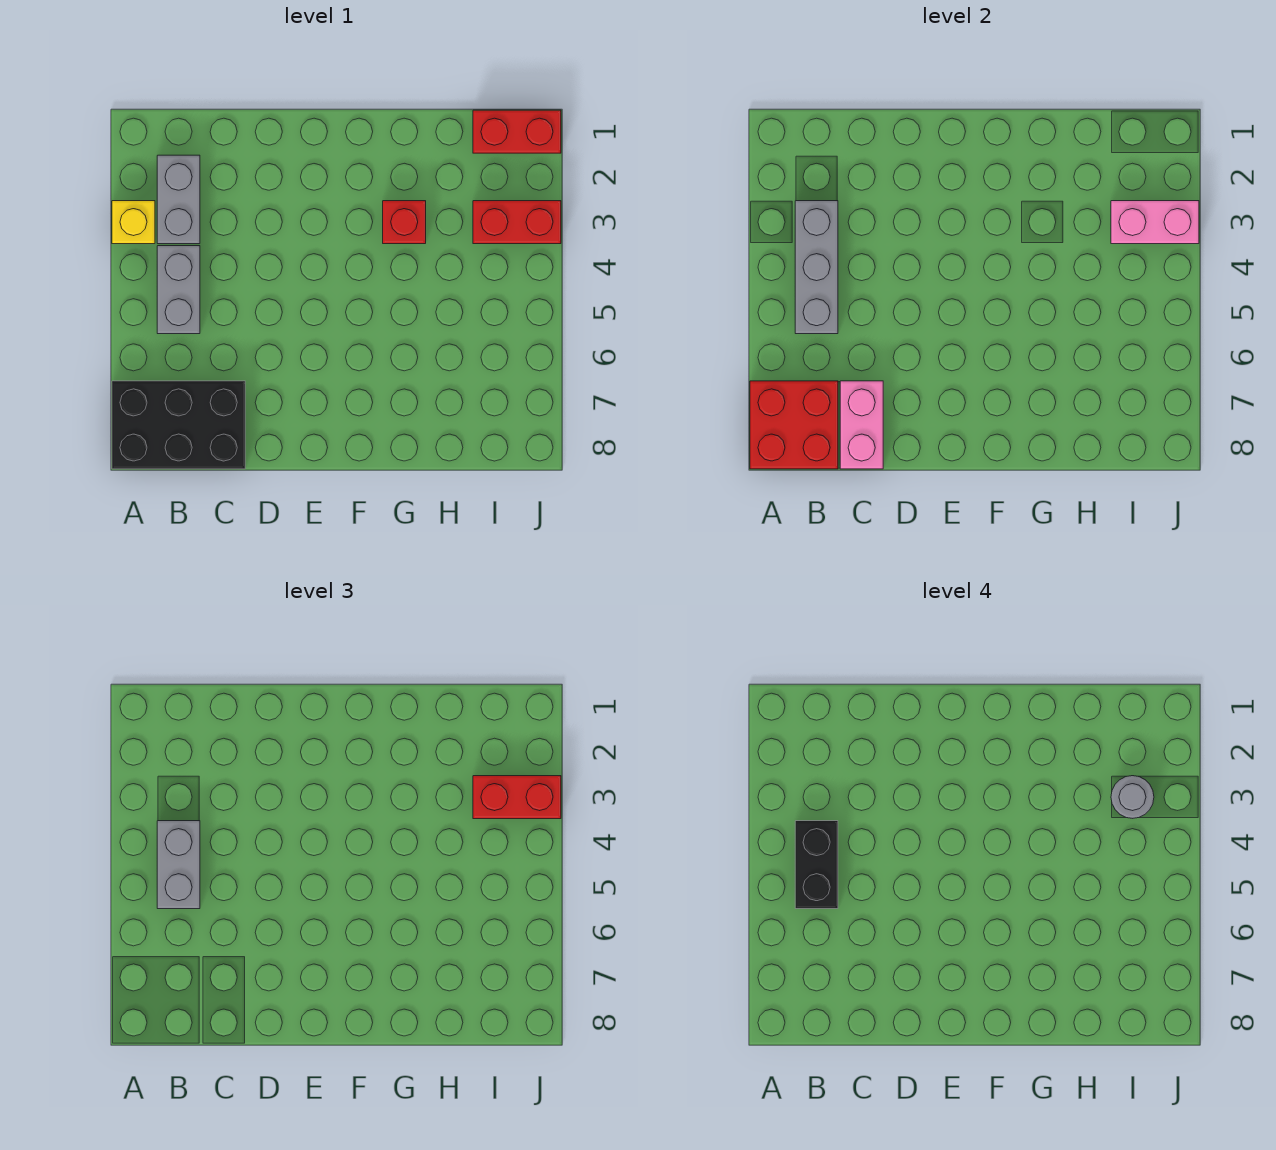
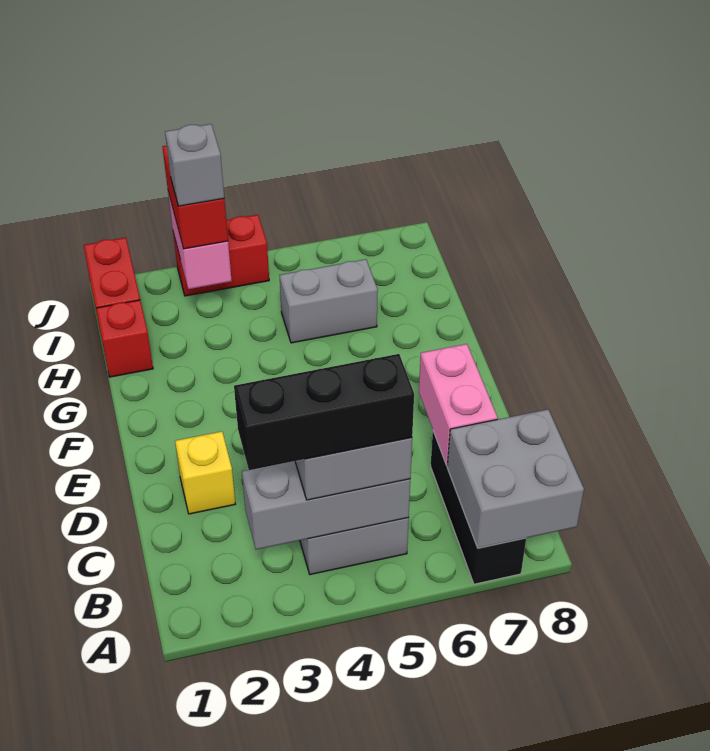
yellow 1x1 brick [112,201,155,244] -> yellow 1x1 brick moved to [175,431,235,514]
black 2x3 brick [112,381,245,469] -> black 1x3 brick [431,431,526,584]
red 2x2 brick [750,381,838,469] -> grey 2x2 brick [447,409,584,548]
grey 1x2 brick [157,155,200,244] -> grey 1x2 brick moved to [280,259,378,343]
black 1x2 brick [795,821,838,909] -> black 1x3 brick [234,354,414,470]
pink 1x2 brick [840,381,883,469] -> pink 1x2 brick turned to [419,344,498,466]
red 1x1 brick [383,201,426,244] -> red 1x1 brick moved to [96,300,153,377]
red 1x2 brick [473,201,561,244] -> red 1x2 brick turned to [173,215,269,296]
grey 1x1 round brick [1111,776,1154,818] -> grey 1x1 brick [165,124,224,206]

